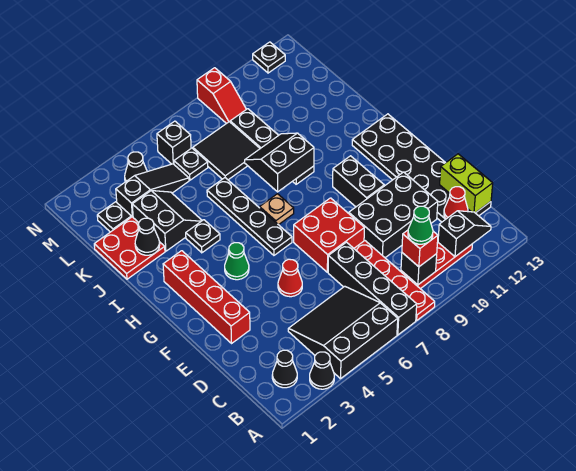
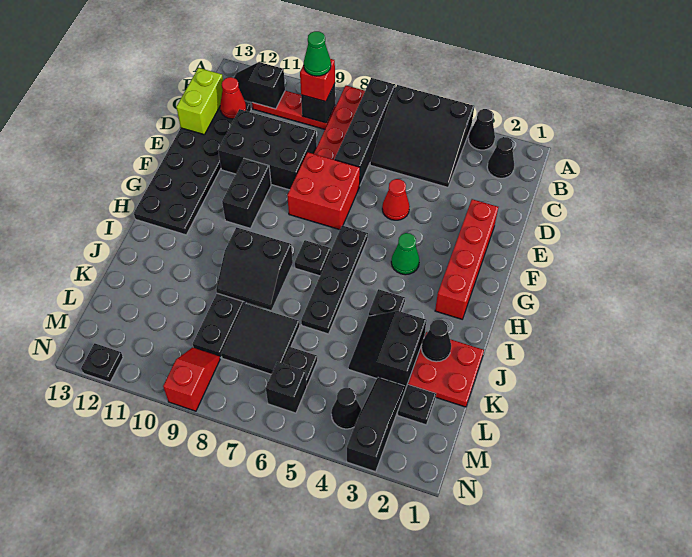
tan 1x1 plate [260,194,294,225] -> black 1x1 plate [295,240,331,276]
black 1x3 slope [116,164,189,217] -> black 1x3 slope turned to [347,378,406,472]

